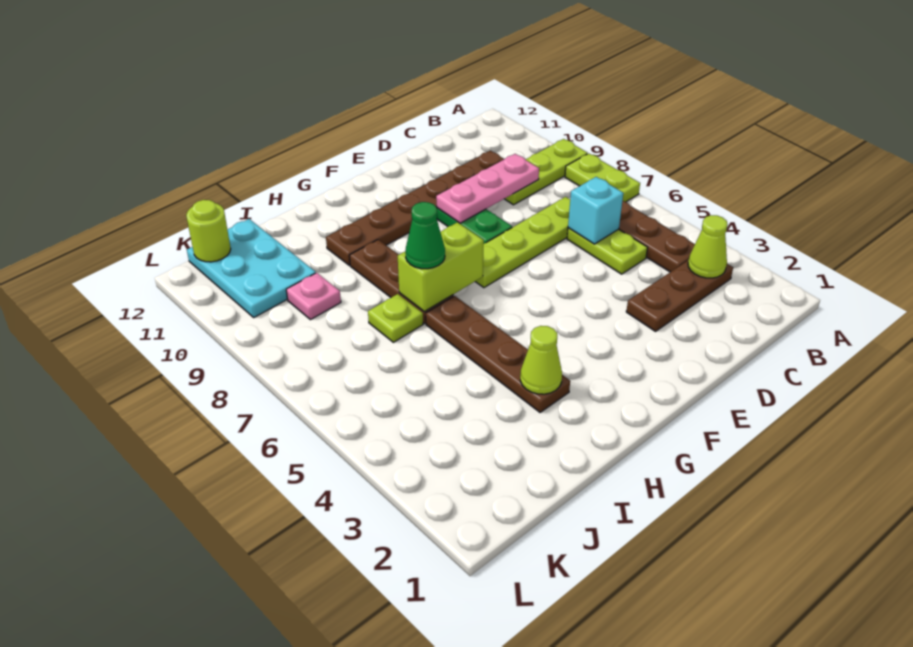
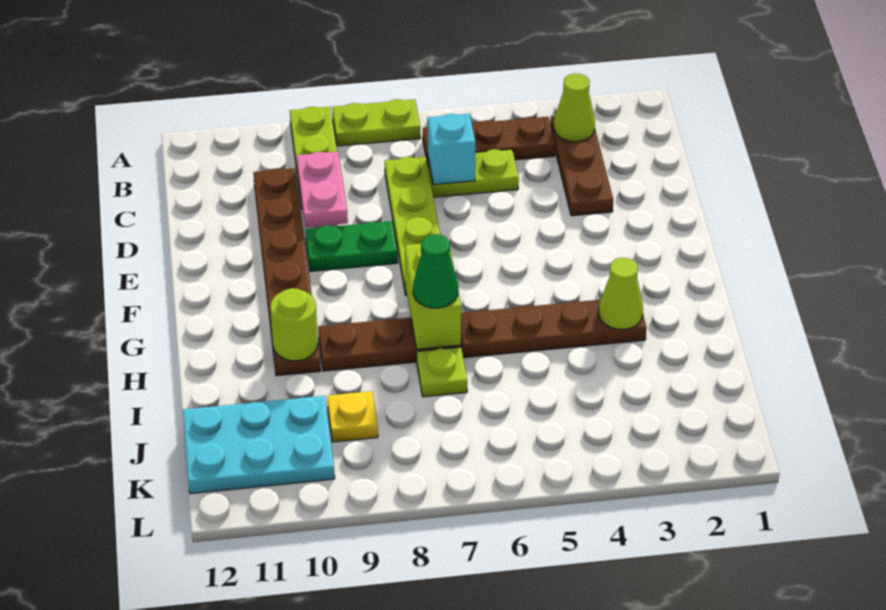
pink 1x3 plate [436,154,539,223] -> pink 1x2 plate [297,152,348,227]
pink 1x1 plate [286,273,341,320] -> yellow 1x1 plate [327,391,378,442]
lime 1x1 round brick [186,200,231,262] -> lime 1x1 round brick moved to [270,288,318,361]

